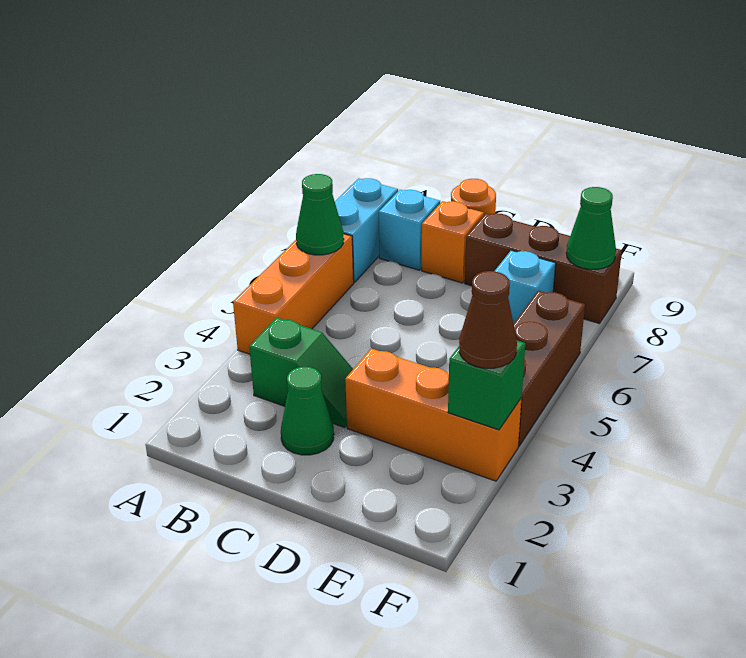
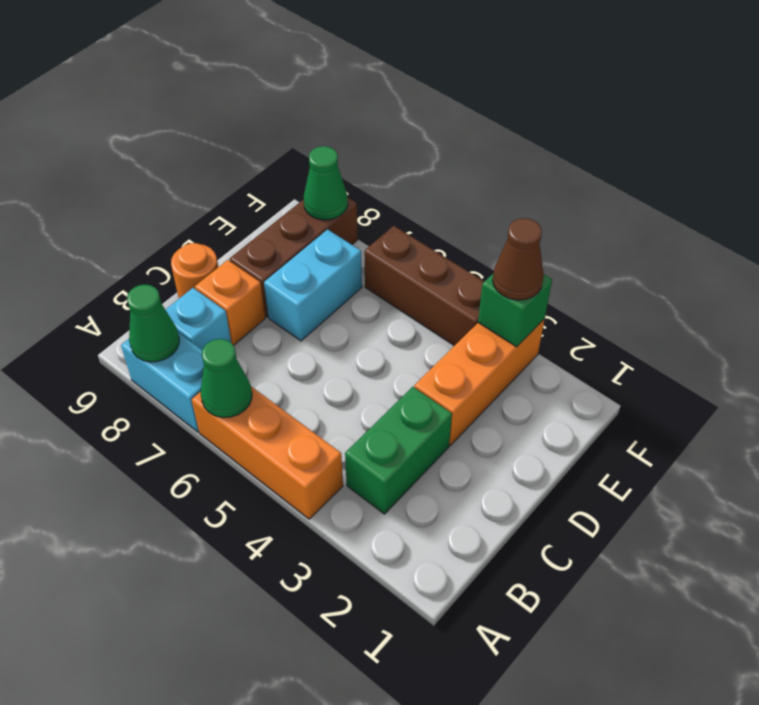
green 1x2 slope [249,318,353,428] -> green 1x2 brick [345,387,452,514]
green 1x1 cone [281,367,334,455] -> green 1x1 cone moved to [127,285,179,362]
cyan 1x1 brick [495,250,556,324] -> cyan 1x2 brick [264,229,362,341]

